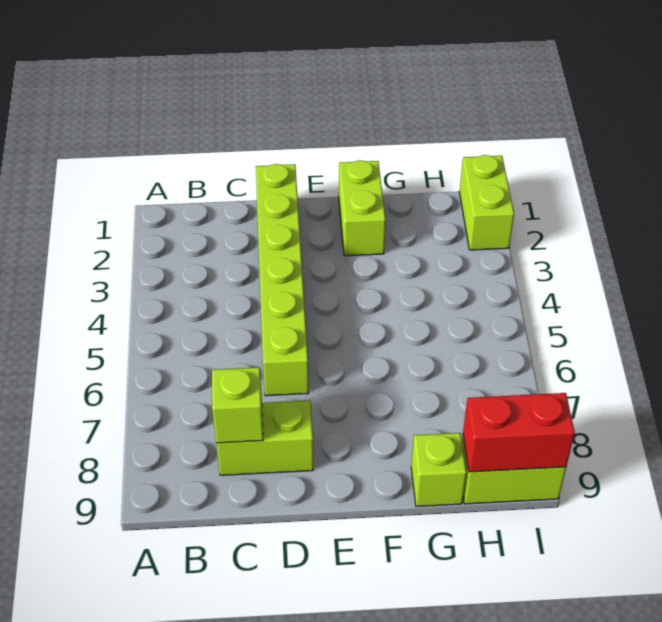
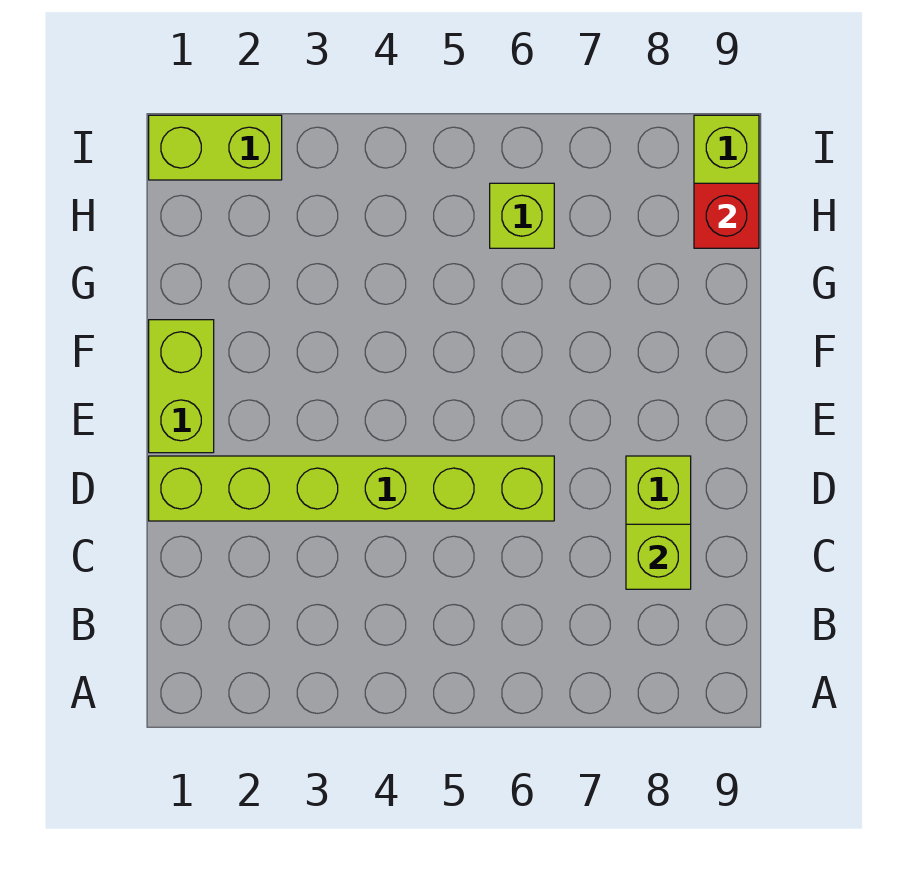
lime 1x2 brick [339,160,386,256] -> lime 1x2 brick turned to [149,320,214,453]
lime 1x1 brick [411,433,466,506] -> lime 1x1 brick moved to [490,183,554,248]
red 1x2 brick [463,393,575,472] -> red 1x1 brick [694,183,759,248]

